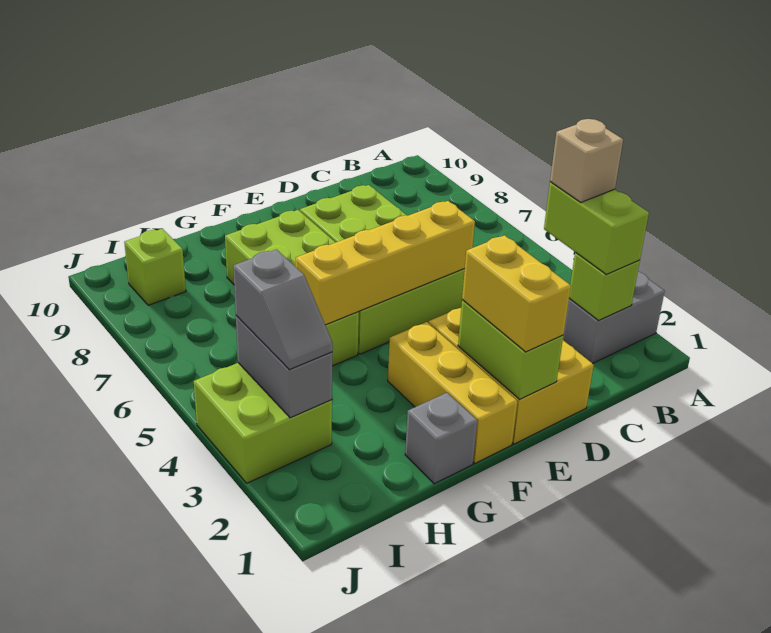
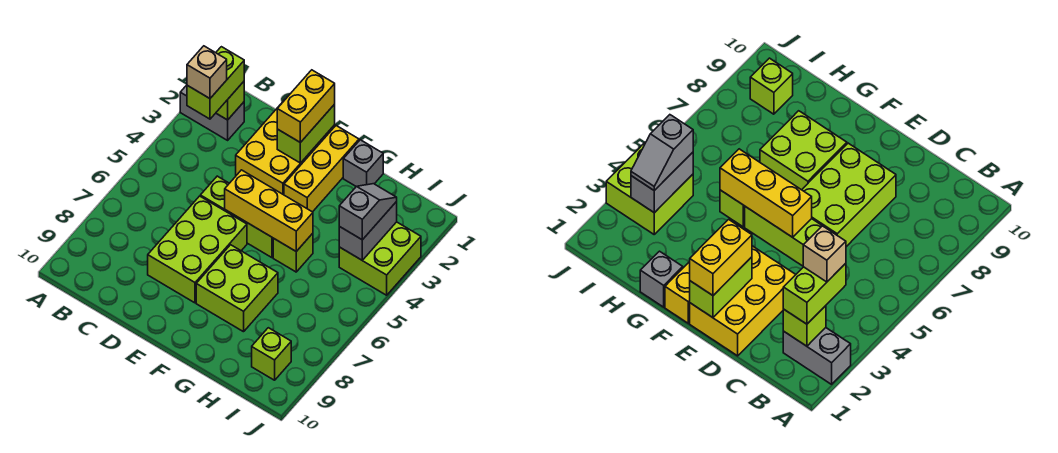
yellow 1x4 brick [296,201,475,325] -> yellow 1x3 brick [225,170,313,251]

